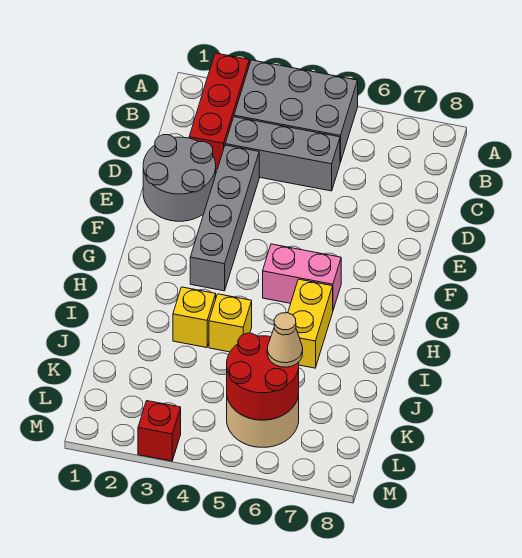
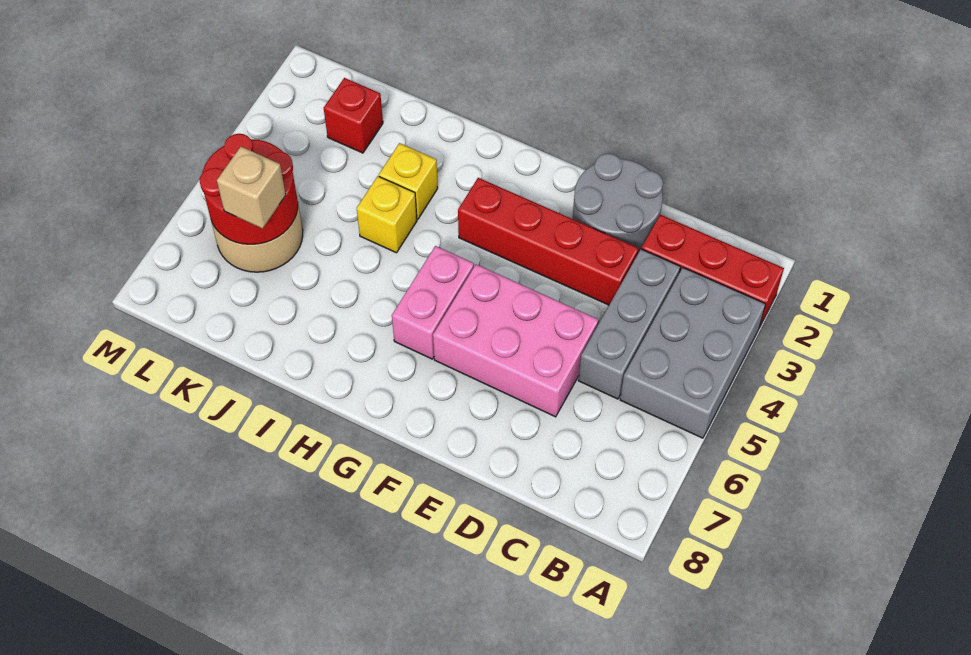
grey 1x4 brick [190,145,259,291] -> red 1x4 brick [458,178,639,305]
none -> pink 2x3 brick [433,264,599,417]
yellow 1x2 brick [288,279,333,368] -> none
tan 1x1 cone [267,313,303,367] -> tan 1x1 brick [217,147,286,229]
red 1x1 brick [138,401,181,461] -> red 1x1 brick moved to [324,78,383,153]

